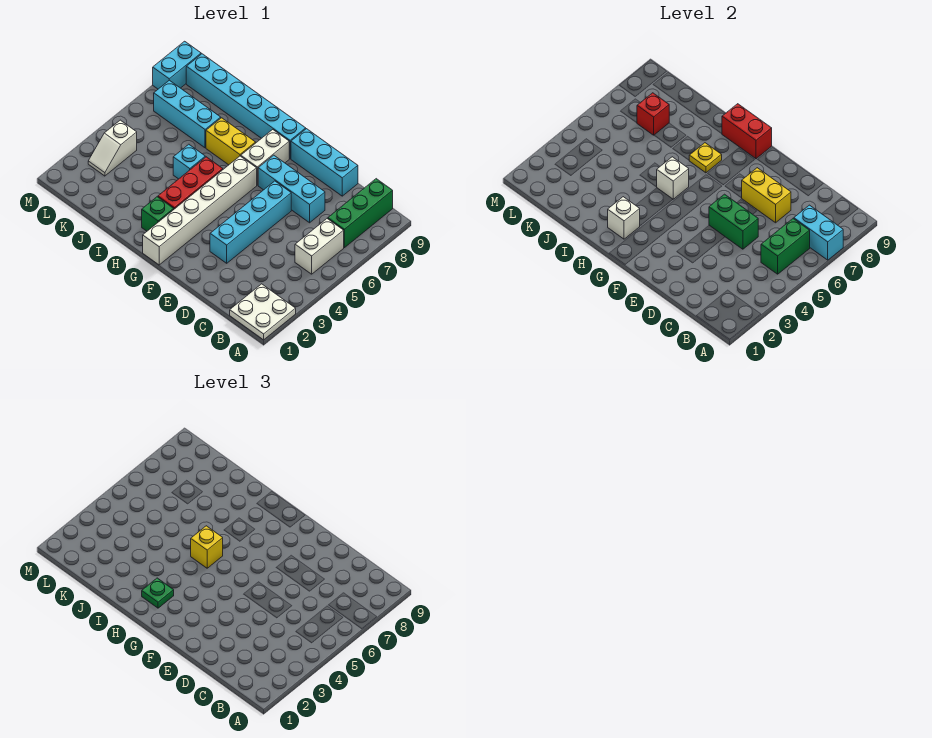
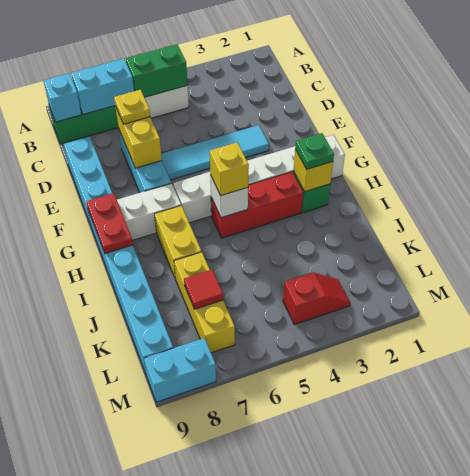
white 2x2 plate [230,284,296,340] -> none
cyan 1x2 brick [794,205,843,260] -> cyan 1x2 brick turned to [71,59,134,114]
green 1x2 brick [709,194,758,249] -> none
cyan 1x4 brick [210,181,291,263] -> cyan 1x4 tile [161,125,269,180]
red 1x2 brick [722,104,772,159] -> red 1x2 plate [86,193,133,253]
white 1x1 brick [608,197,640,239] -> yellow 1x1 brick [294,149,333,192]
yellow 1x1 plate [689,143,722,173] -> yellow 1x1 plate moved to [114,90,150,124]
cyan 1x1 brick [173,144,205,179] -> cyan 1x1 brick moved to [44,73,81,122]
cyan 1x3 brick [154,80,221,148] -> yellow 1x3 brick [174,252,235,353]
red 1x1 brick [637,93,669,135] -> red 1x1 tile [184,270,223,309]
white 1x2 slope [88,120,137,176] -> red 1x2 slope [283,272,350,325]

